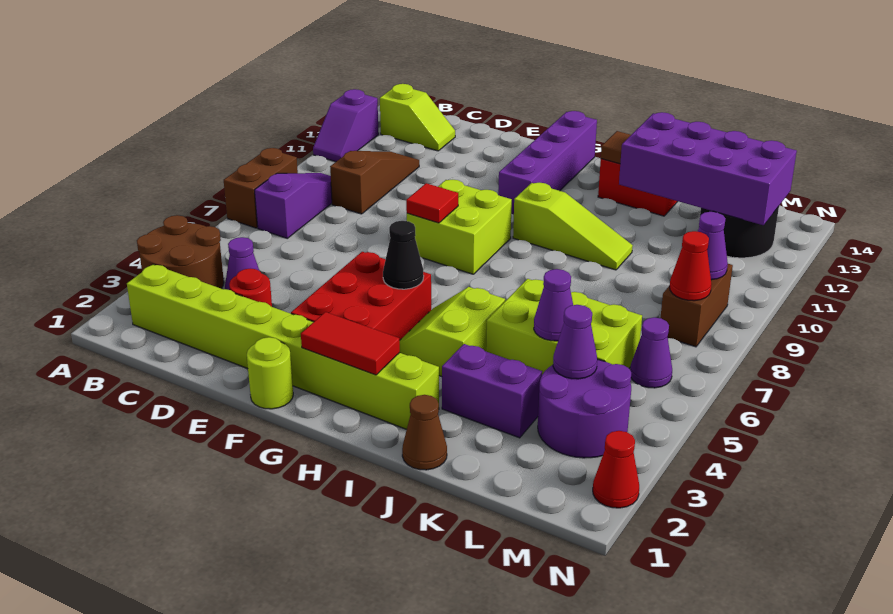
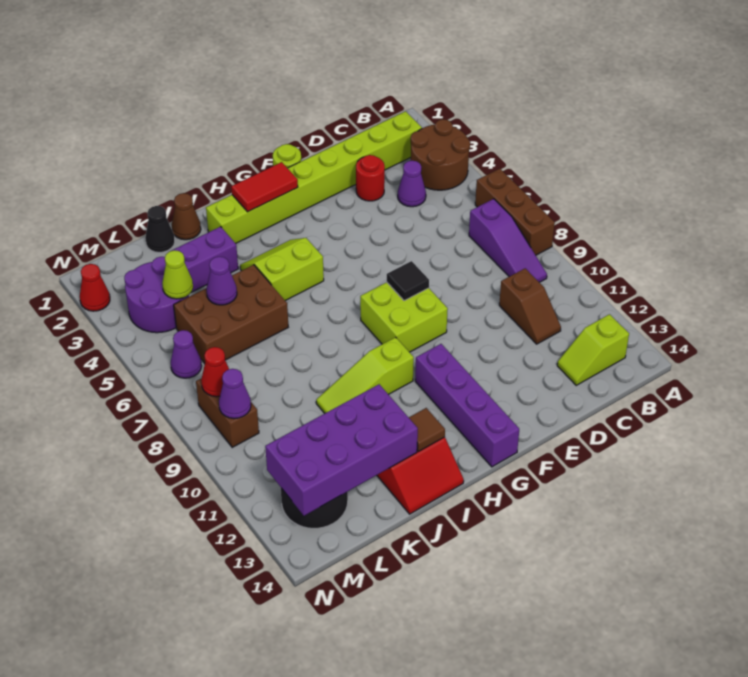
brown 1x2 brick [224,148,298,228] -> brown 1x3 brick [475,168,555,255]
purple 1x2 slope [313,89,379,162] -> none
brown 1x3 slope [330,151,419,214] -> brown 1x2 slope [499,268,561,344]
red 2x3 brick [291,252,431,341] -> none
red 1x1 tile [406,183,458,223] -> black 1x1 tile [387,261,429,301]
black 1x1 cone [383,221,424,289] -> black 1x1 cone moved to [145,206,175,252]
lime 2x2 slope [400,287,505,377] -> lime 2x2 slope turned to [240,238,324,301]
lime 2x3 brick [486,279,642,374] -> brown 2x3 brick [174,265,288,364]
purple 1x1 cone [553,305,597,379] -> lime 1x1 cone [162,250,193,299]

